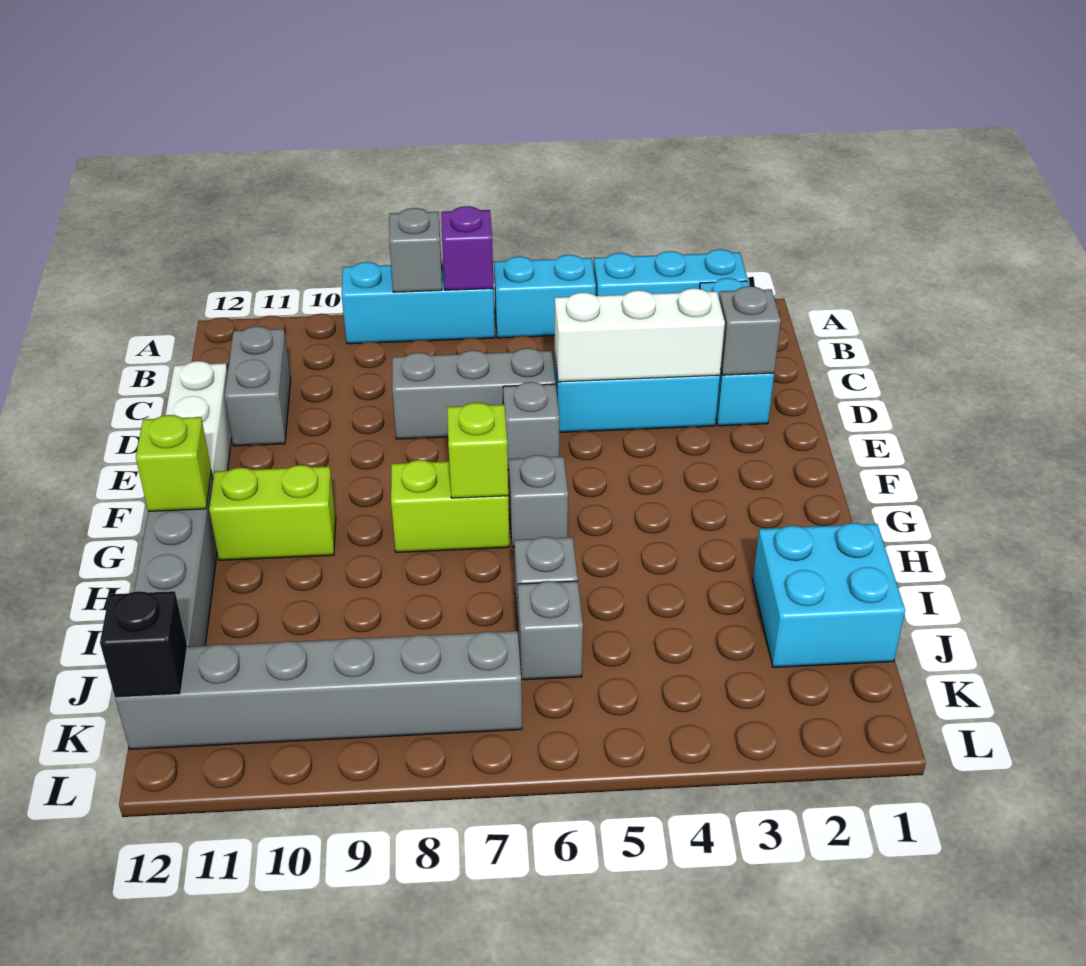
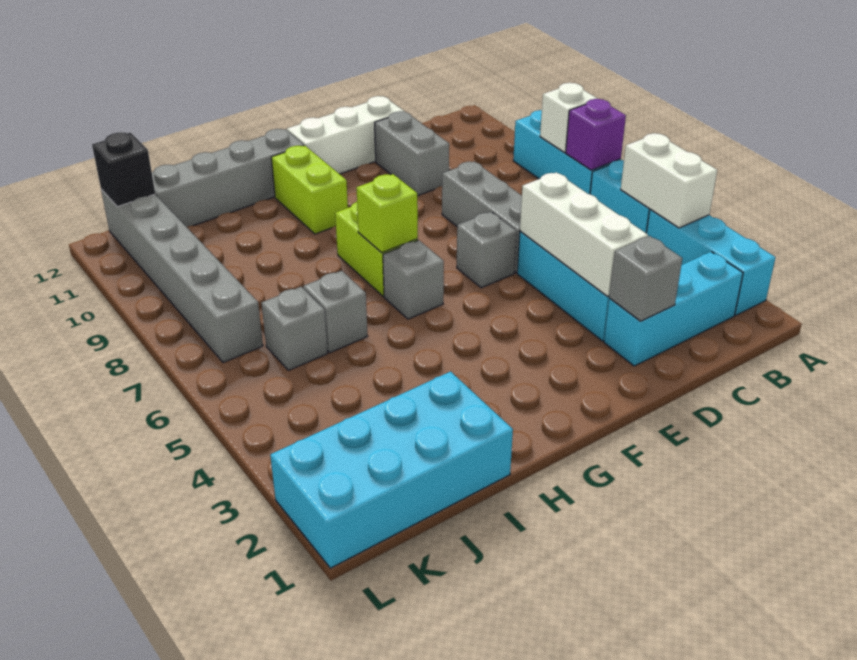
none -> white 1x2 brick [621,133,717,228]
grey 1x1 brick [389,208,442,292] -> white 1x1 brick [540,83,598,153]
grey 1x2 brick [225,326,291,446] -> grey 1x2 brick turned to [375,111,449,195]
lime 1x1 brick [136,415,211,511] -> none
cyan 2x2 brick [753,523,905,667] -> cyan 2x4 brick [270,372,513,568]

